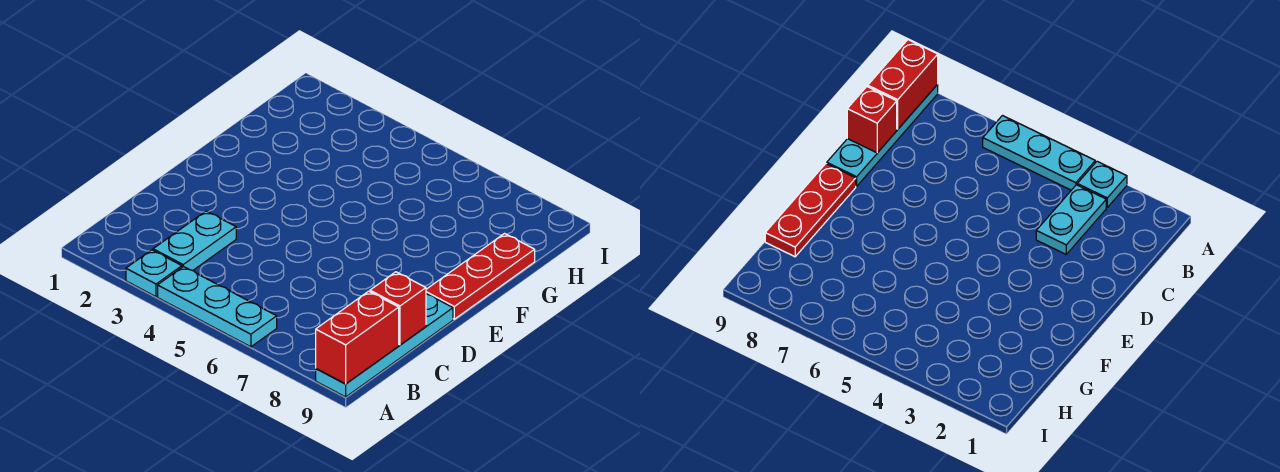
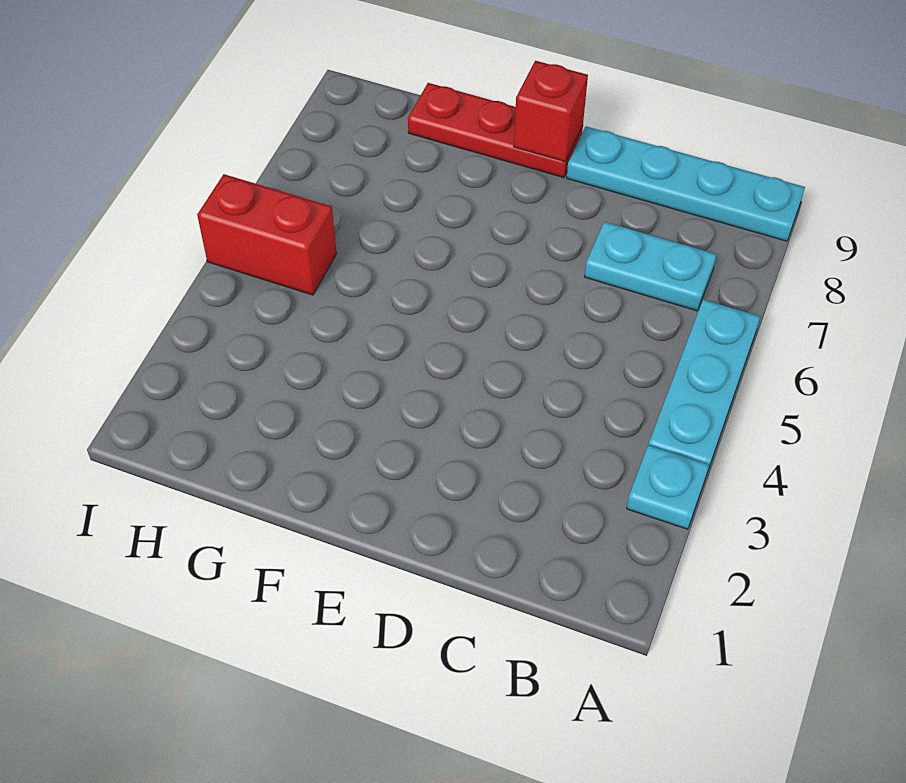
red 1x2 brick [316,291,399,384] -> red 1x2 brick moved to [197,174,337,295]
cyan 1x2 plate [153,211,236,271] -> cyan 1x2 plate moved to [585,222,717,311]
red 1x1 brick [370,272,426,345] -> red 1x1 brick moved to [514,61,588,162]

